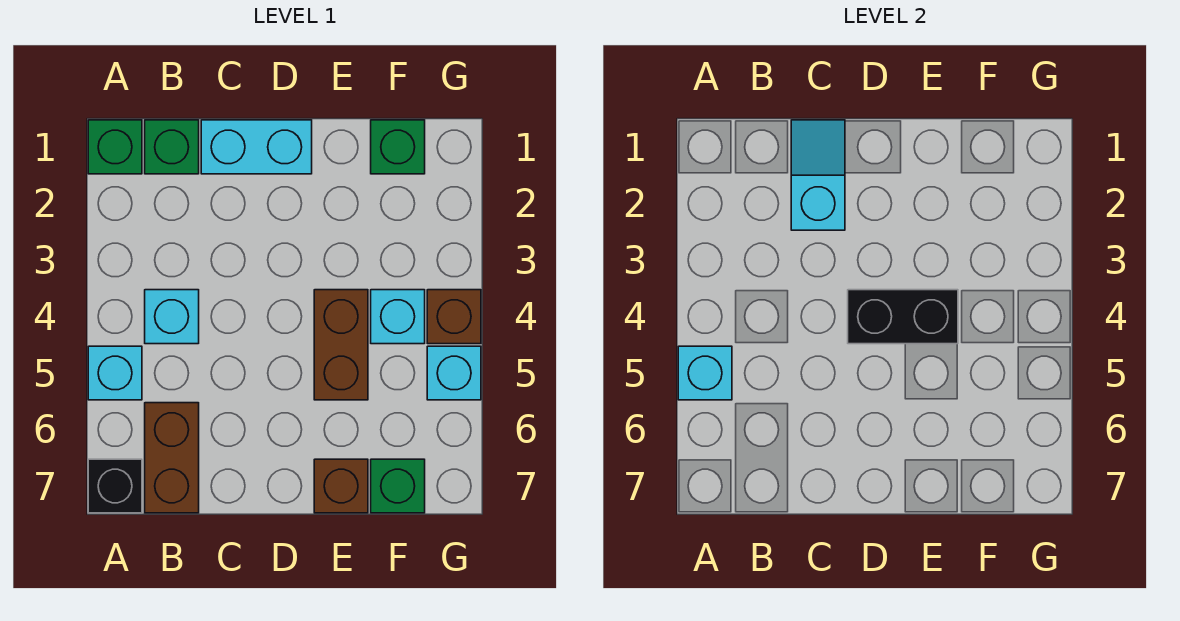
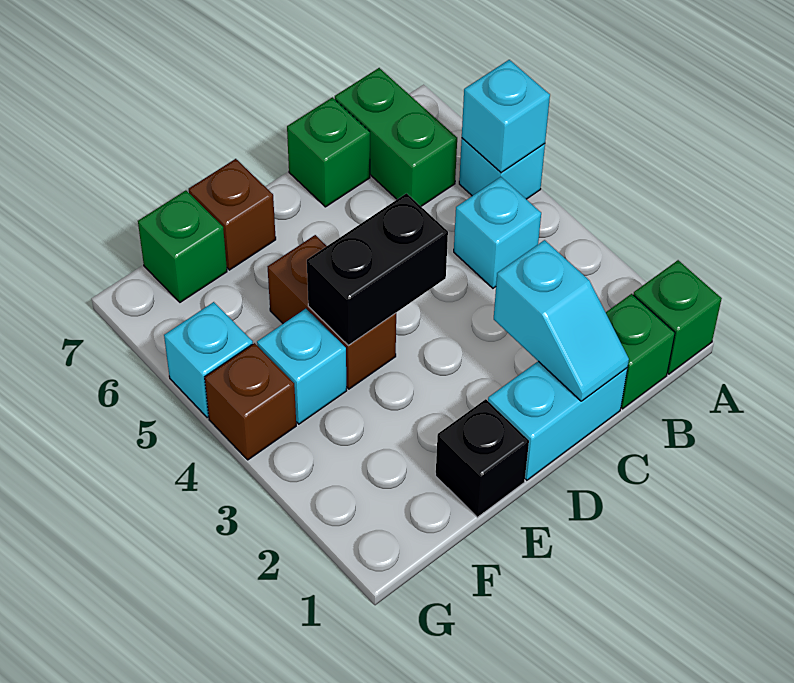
black 1x1 brick [88,459,142,513] -> black 1x1 brick moved to [436,399,529,517]
brown 1x2 brick [145,403,199,513] -> green 1x2 brick [335,68,457,206]
green 1x1 brick [371,120,425,174] -> green 1x1 brick moved to [287,97,370,207]

